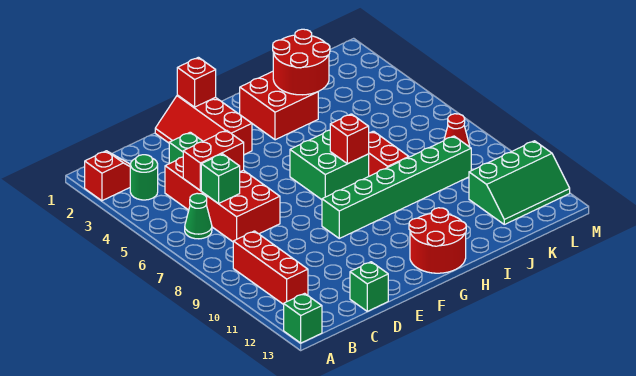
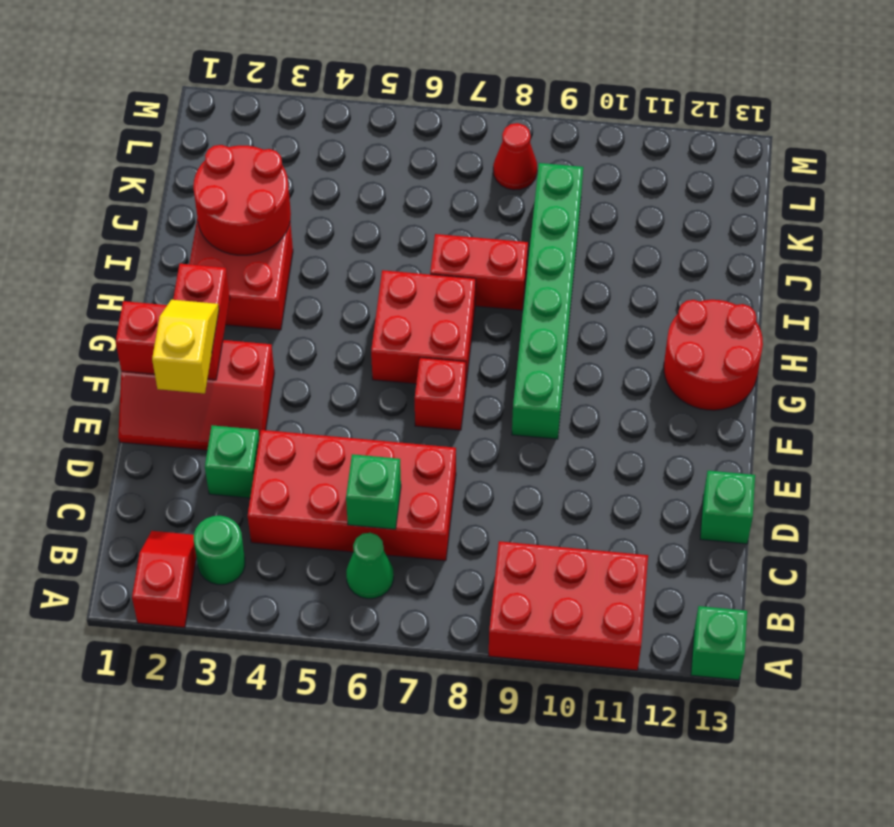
red 1x3 brick [233,231,308,304] -> red 2x3 brick [488,541,648,670]
red 1x2 brick [183,130,244,191] -> red 1x2 brick moved to [173,264,230,380]
none -> yellow 1x2 slope [152,300,219,394]
green 2x2 brick [290,130,369,200] -> red 2x2 brick [371,270,476,384]
red 1x1 brick [330,114,369,164] -> red 1x1 brick moved to [415,358,466,430]
green 2x3 slope [469,141,570,224] -> none

